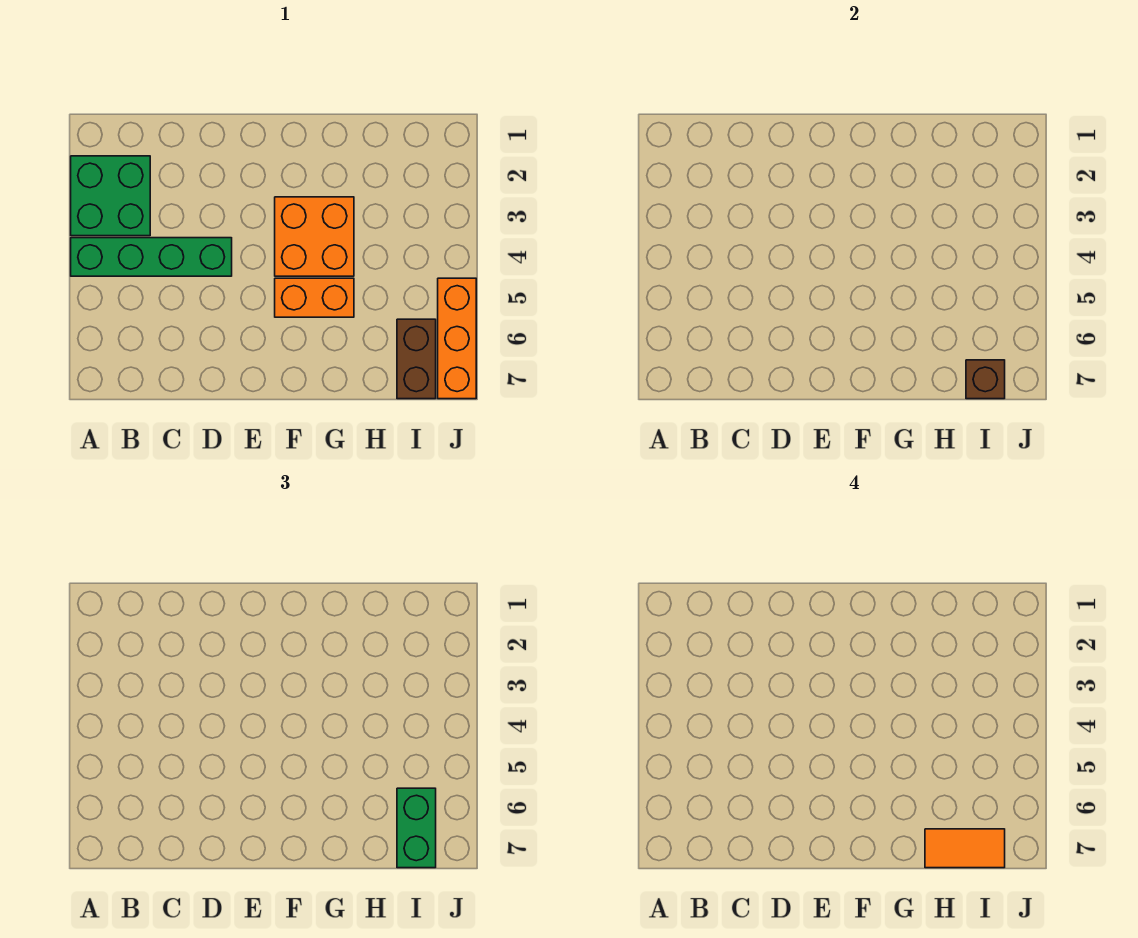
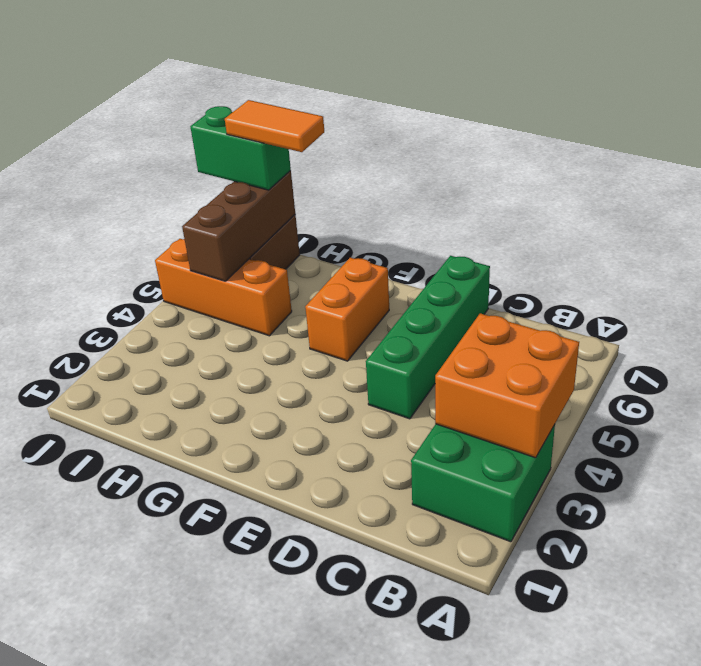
green 1x4 brick [71,238,232,276] -> green 1x4 brick turned to [366,256,490,419]
orange 2x2 brick [275,197,354,276] -> orange 2x2 brick moved to [435,313,579,458]
orange 1x2 brick [275,278,354,317] -> orange 1x2 brick turned to [305,258,389,361]
green 1x2 brick [397,788,436,868] -> green 1x2 brick turned to [190,106,291,190]
brown 1x1 brick [966,360,1005,399] -> brown 1x3 brick [182,171,295,281]
orange 1x3 brick [438,278,476,399] -> orange 1x3 brick turned to [155,239,292,336]

